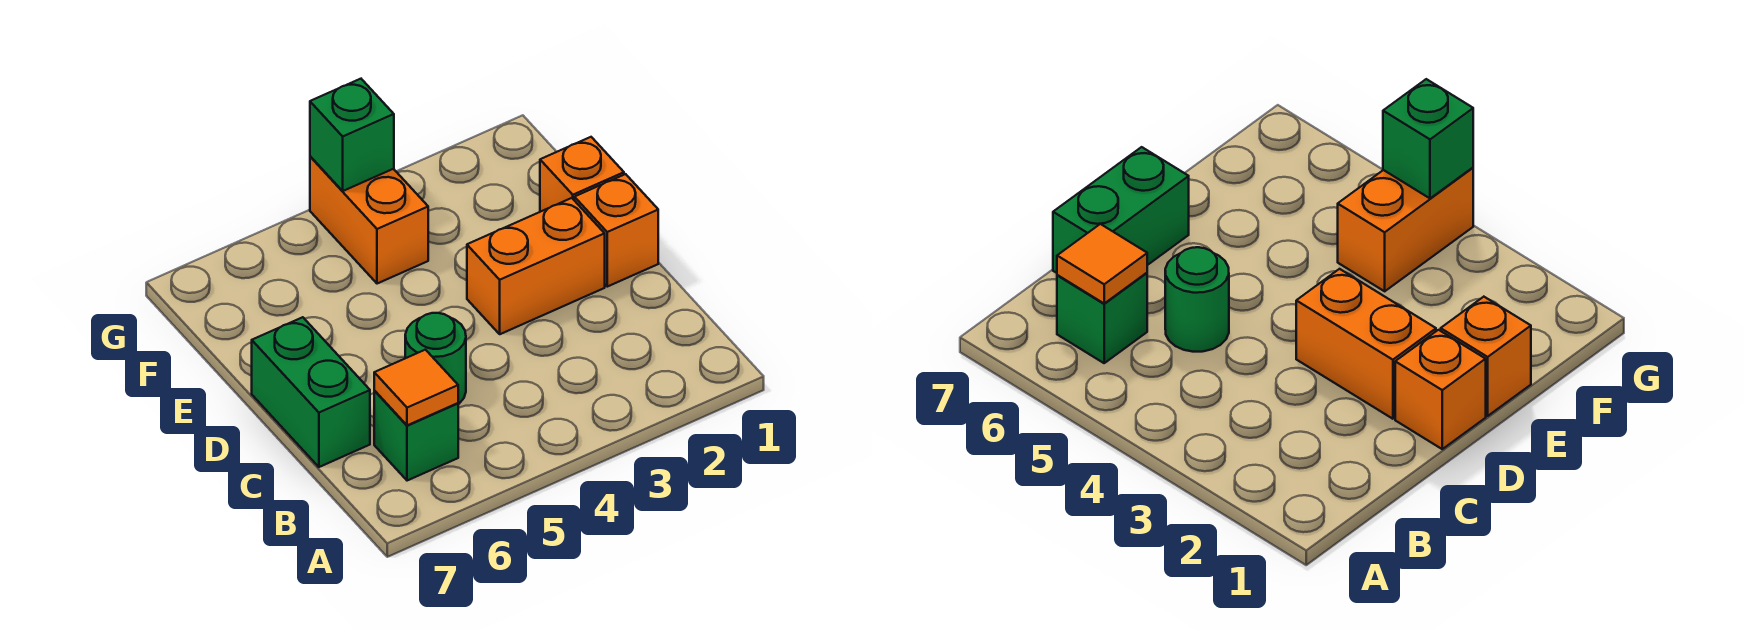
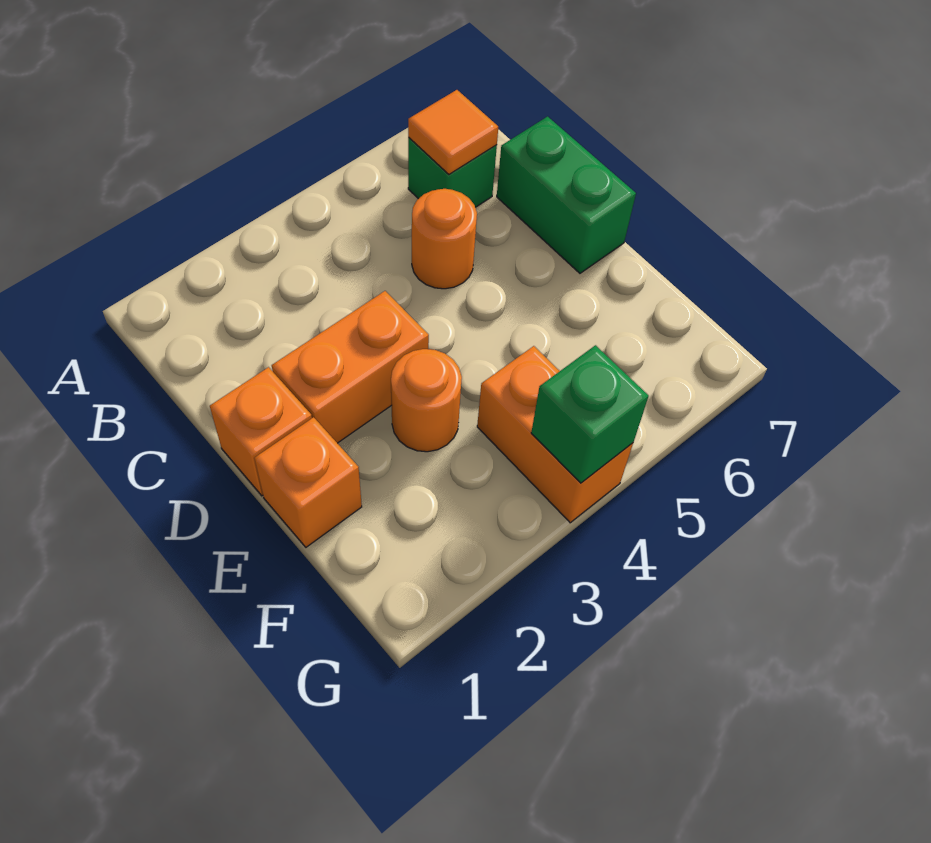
green 1x1 round brick [405,313,466,404] -> orange 1x1 round brick [412,189,477,289]
none -> orange 1x1 round brick [391,349,462,452]

